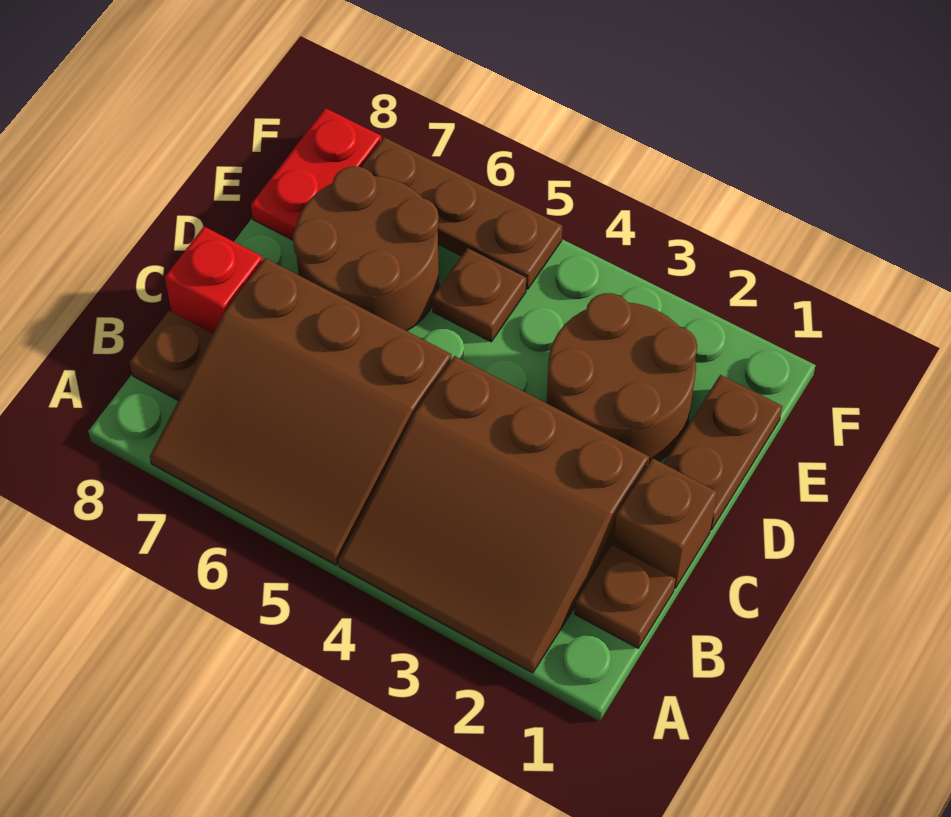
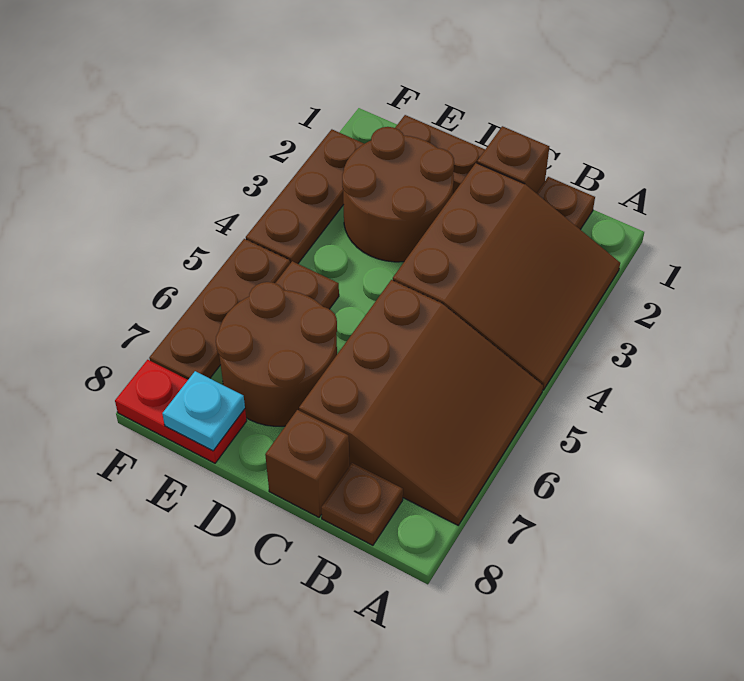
red 1x1 brick [165,227,263,334] -> brown 1x1 brick [265,410,349,517]
none -> cyan 1x1 plate [162,371,245,451]
none -> brown 1x3 plate [246,129,364,264]

